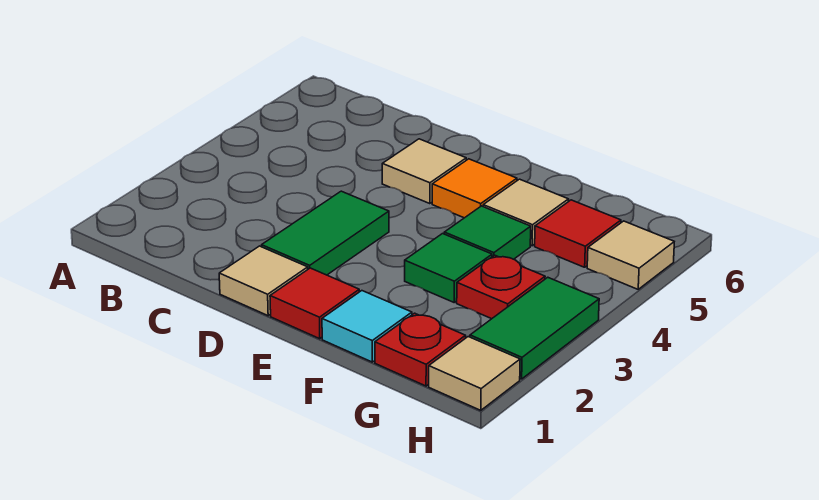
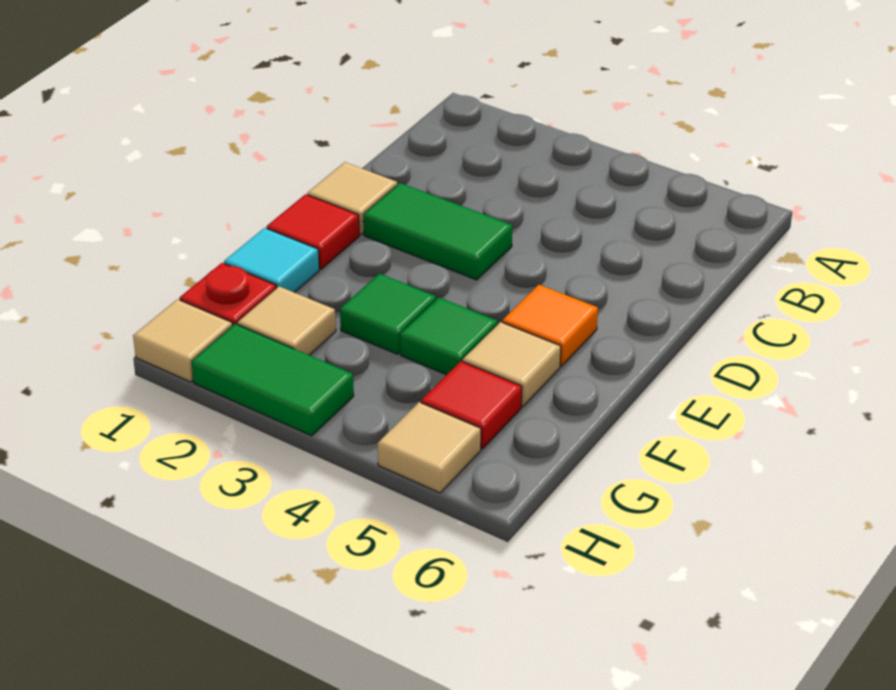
tan 1x1 tile [382,139,466,204] -> tan 1x1 tile moved to [237,286,336,355]
red 1x1 plate [457,255,545,319] -> none

